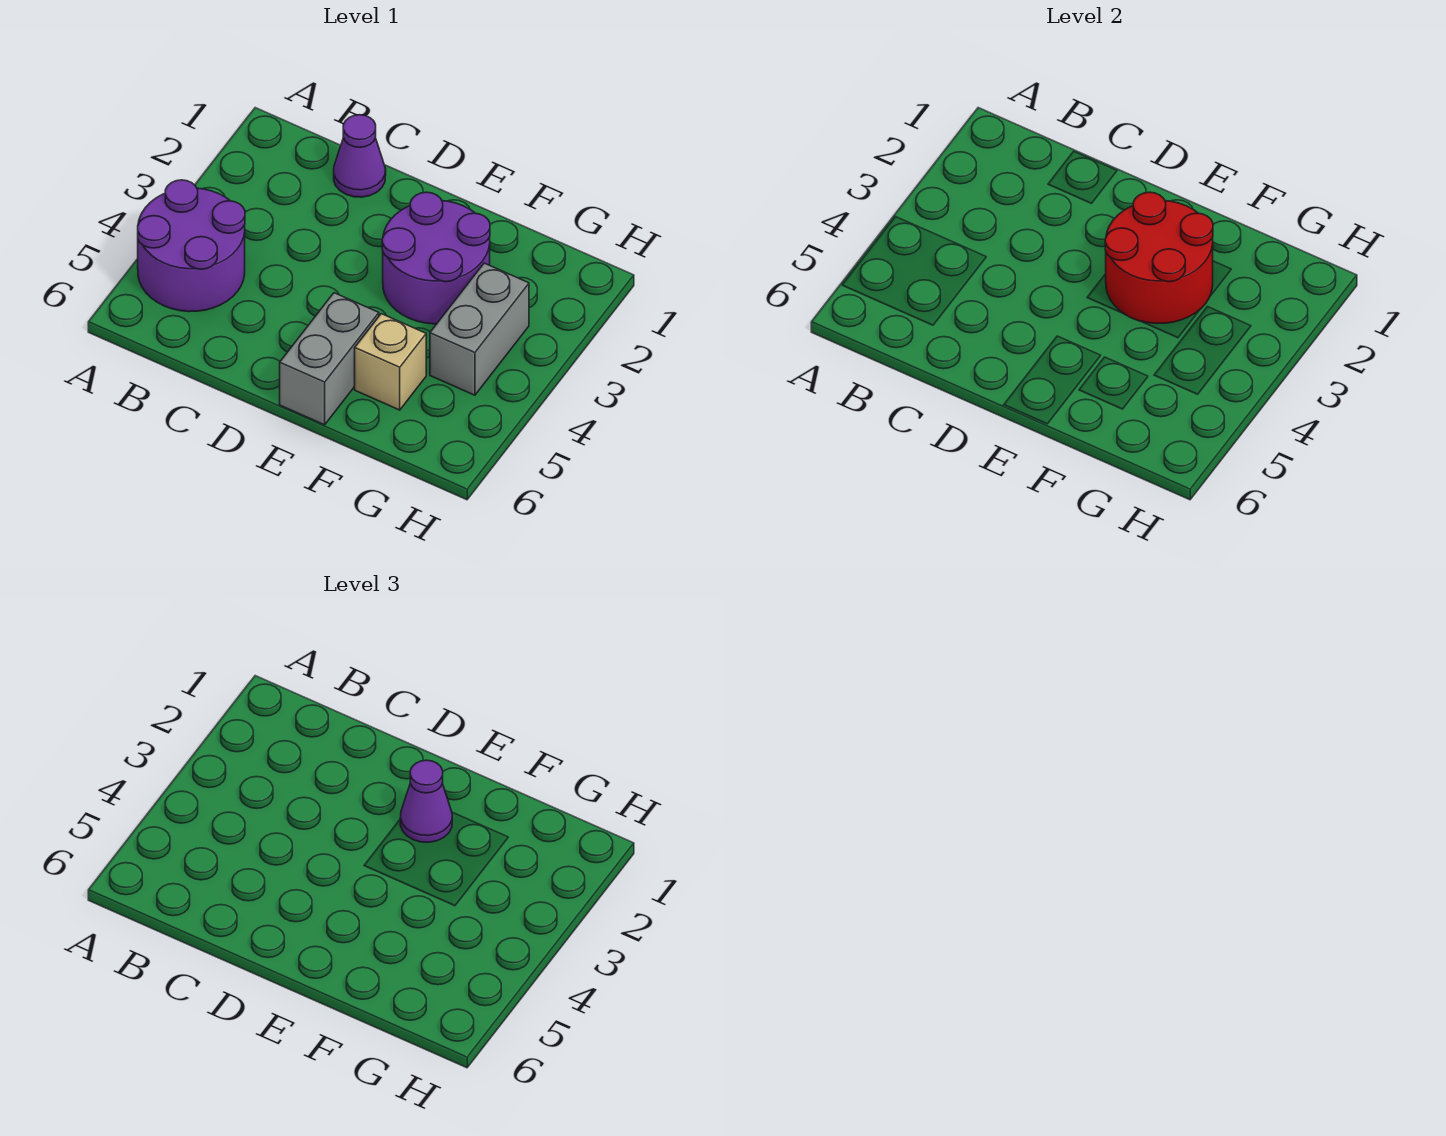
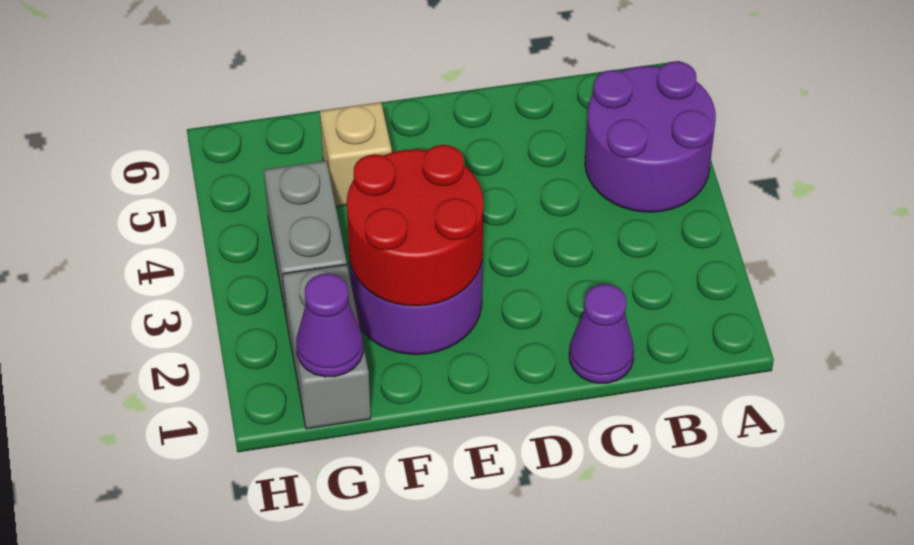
purple 1x1 cone [400,760,452,842] -> purple 1x1 cone moved to [296,273,363,377]
grey 1x2 brick [280,293,379,425] -> grey 1x2 brick moved to [283,264,371,429]

